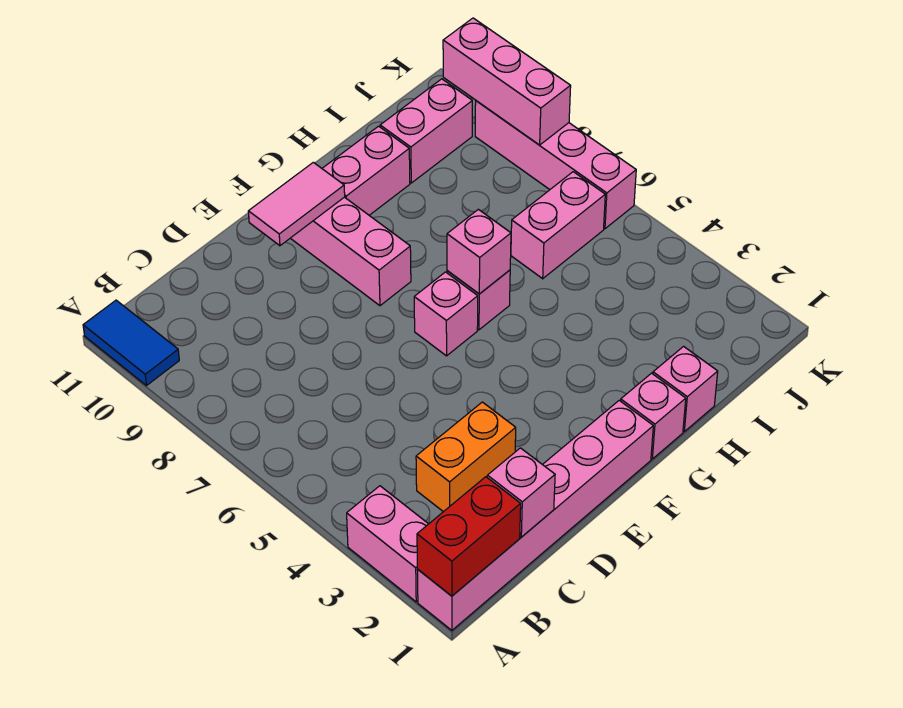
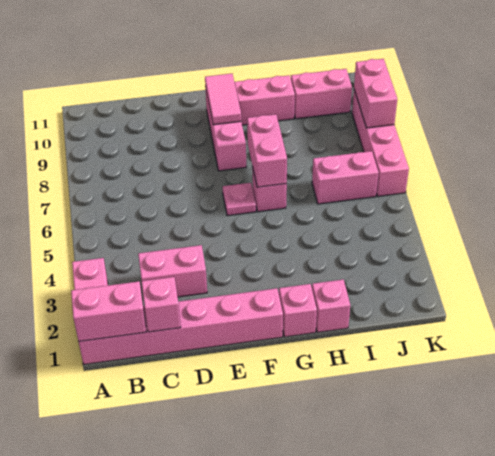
red 1x2 brick [417,477,521,596] -> pink 1x2 brick [71,281,146,341]
blue 1x2 tile [83,300,179,386] -> none
orange 1x2 brick [416,402,516,512] -> pink 1x2 brick [138,245,207,297]
pink 1x2 tile [248,162,345,246] -> pink 1x2 tile turned to [205,74,241,125]
pink 1x1 brick [414,272,478,356] -> pink 1x1 plate [223,183,256,216]
pink 1x1 brick [447,209,511,294] -> pink 1x2 brick [247,114,287,187]
pink 1x3 brick [443,18,571,145] -> pink 1x2 brick [354,59,397,128]

